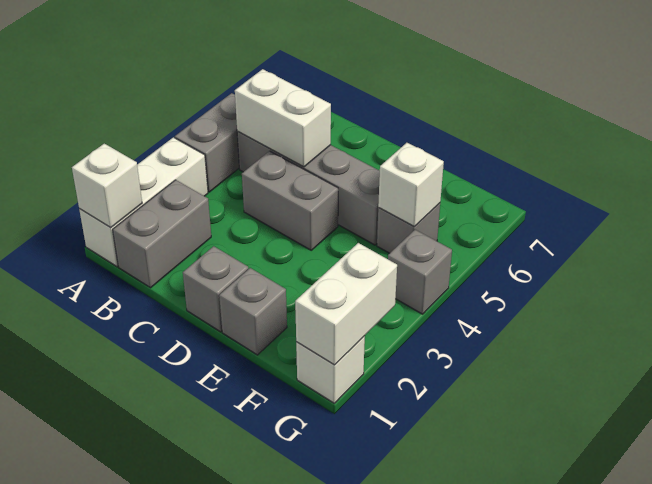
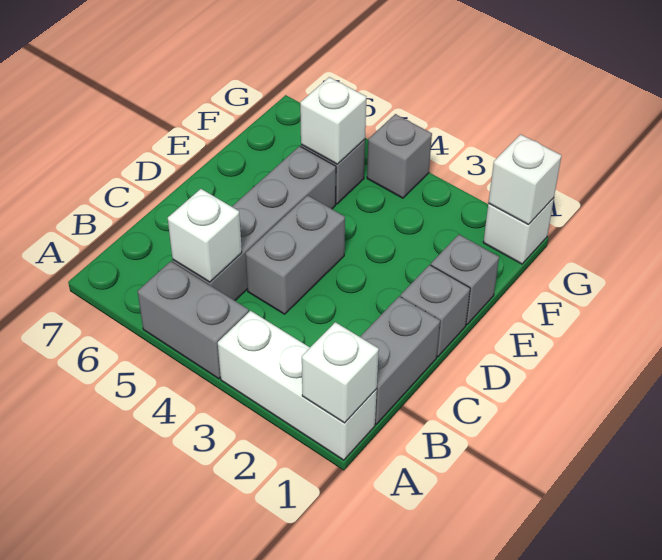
grey 1x2 brick [113,180,211,288] -> grey 1x2 brick turned to [360,296,440,424]
white 1x2 brick [235,69,331,167] -> white 1x1 brick [168,189,242,282]
white 1x2 brick [295,243,397,365] -> white 1x1 brick [488,134,562,225]

